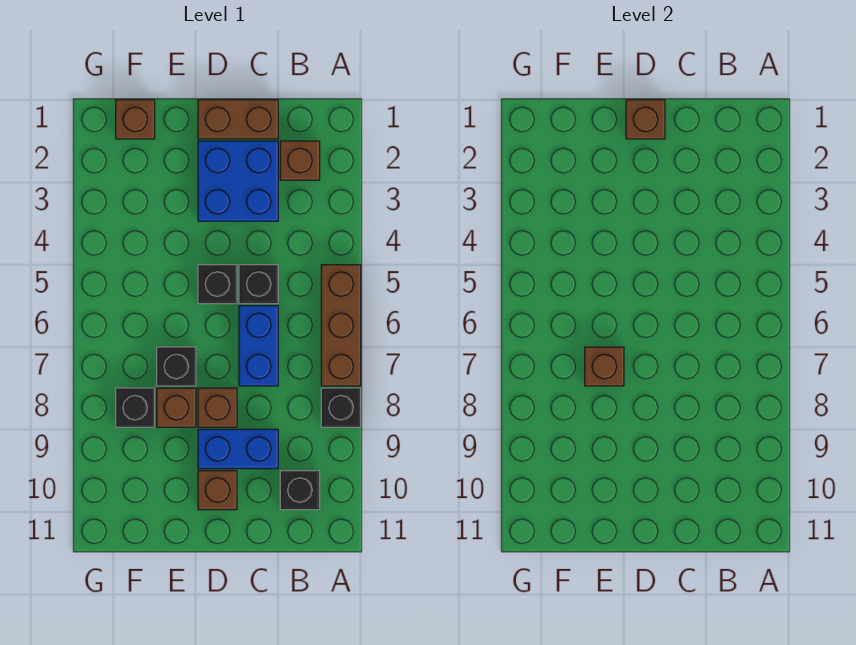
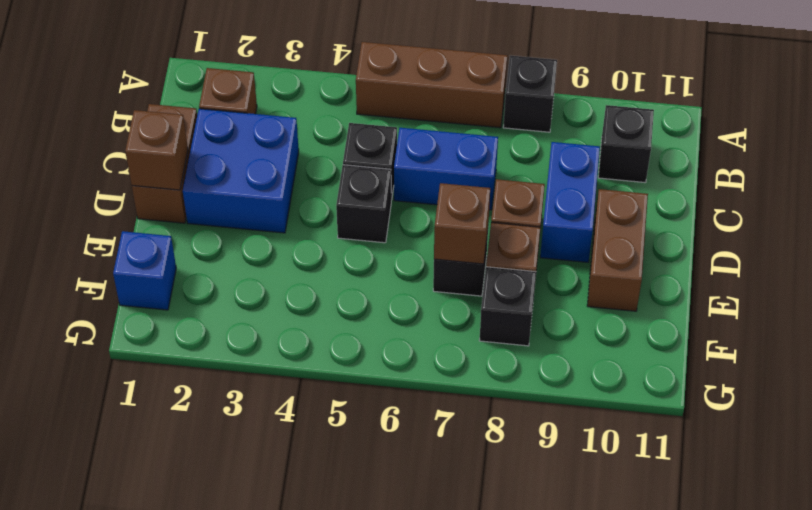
brown 1x1 brick [198,471,237,510] -> brown 1x2 brick [587,189,648,311]
brown 1x1 brick [116,100,155,139] -> blue 1x1 brick [113,231,176,310]

